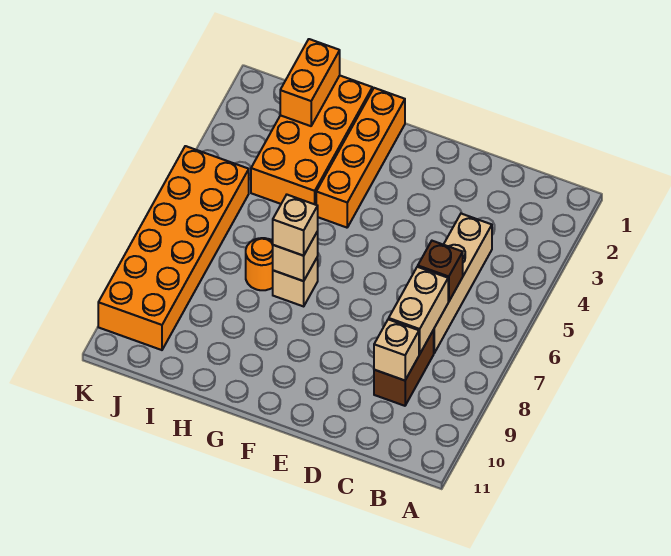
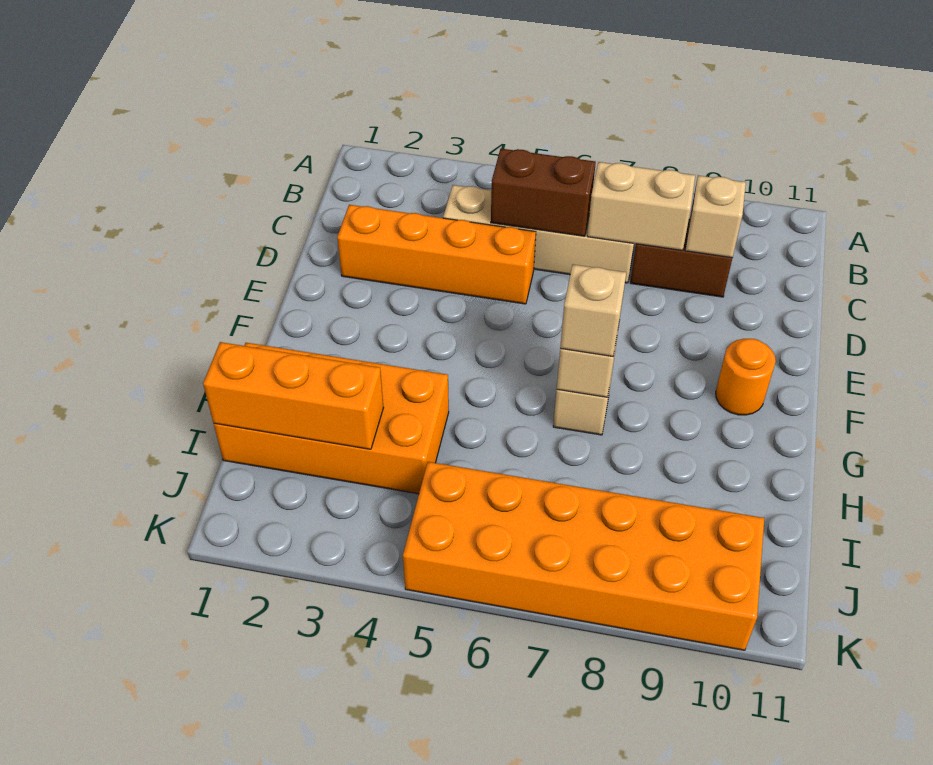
brown 1x1 brick [418,241,463,302] -> brown 1x2 brick [491,149,596,236]
orange 1x4 brick [316,88,405,228] -> orange 1x4 brick moved to [337,205,536,304]
orange 1x1 round brick [246,238,273,290] -> orange 1x1 round brick moved to [716,339,776,415]
orange 1x2 brick [280,39,340,126] -> orange 1x3 brick [203,342,384,449]

